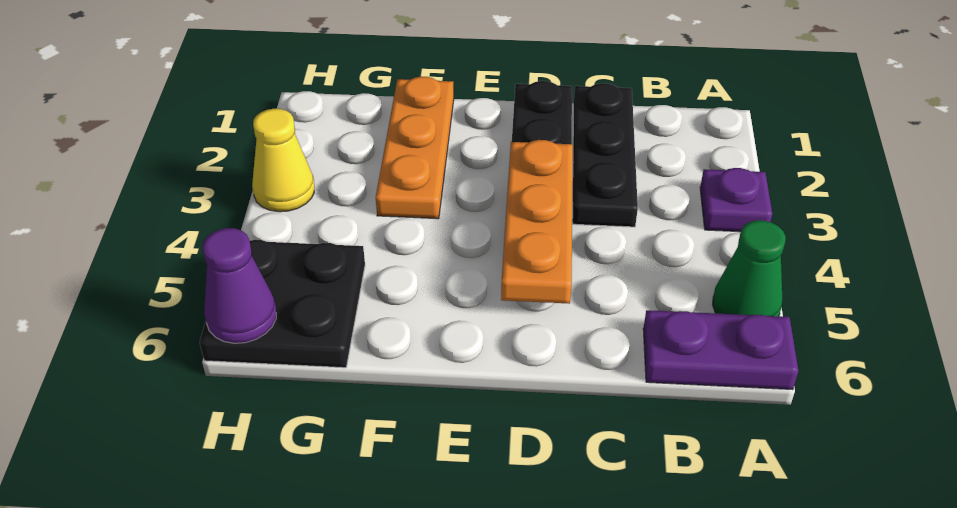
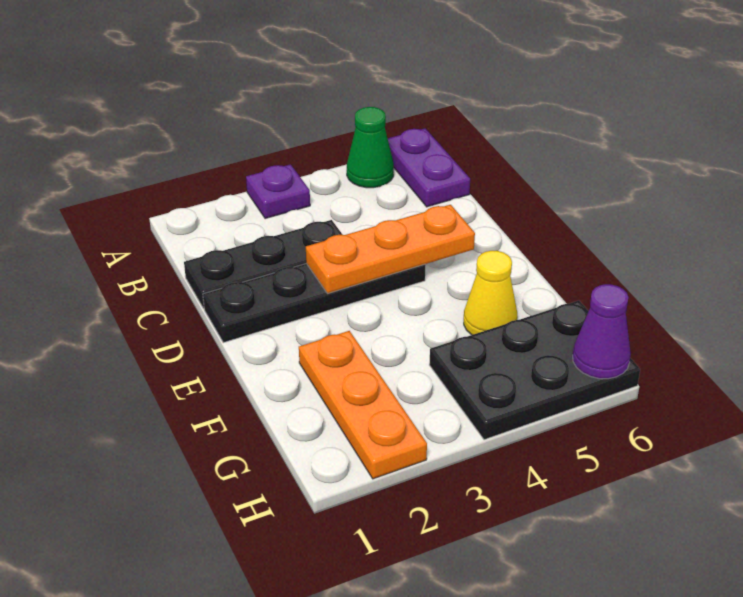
orange 1x3 plate [376,77,454,219] -> orange 1x3 plate turned to [299,331,427,479]
black 2x2 plate [200,240,365,368] -> black 2x3 plate [429,300,640,440]
yellow 1x1 cone [252,109,314,212] -> yellow 1x1 cone moved to [464,251,518,335]

